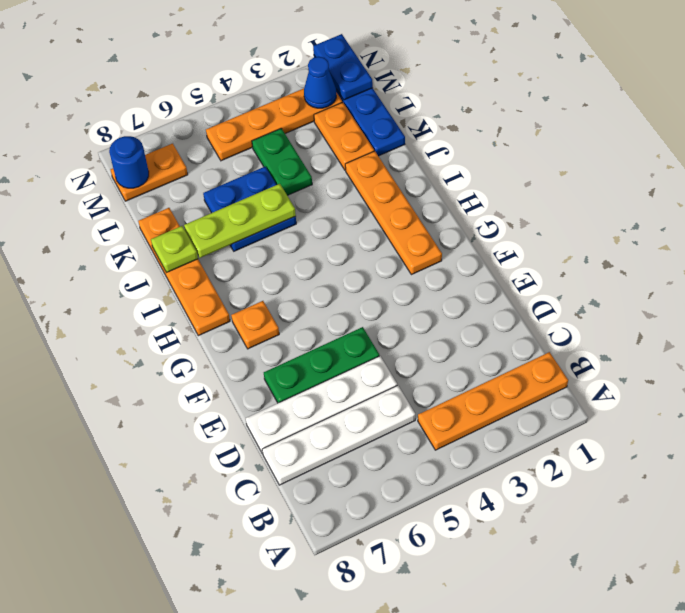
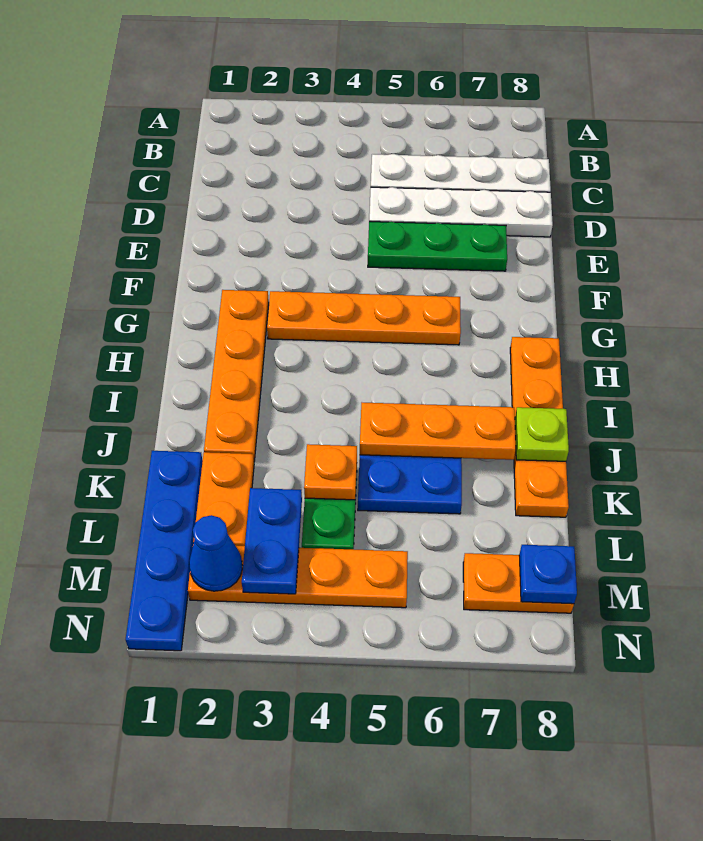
orange 1x4 plate [418,352,568,450] -> orange 1x4 plate moved to [267,291,461,345]
orange 1x1 plate [231,301,279,349] -> orange 1x1 plate moved to [304,444,357,500]
lime 1x3 plate [184,184,296,258] -> orange 1x3 plate [360,403,516,460]
blue 1x2 plate [313,34,373,100] -> blue 1x2 plate moved to [242,488,302,594]
blue 1x1 round brick [109,136,149,188] -> blue 1x1 plate [519,545,577,604]

